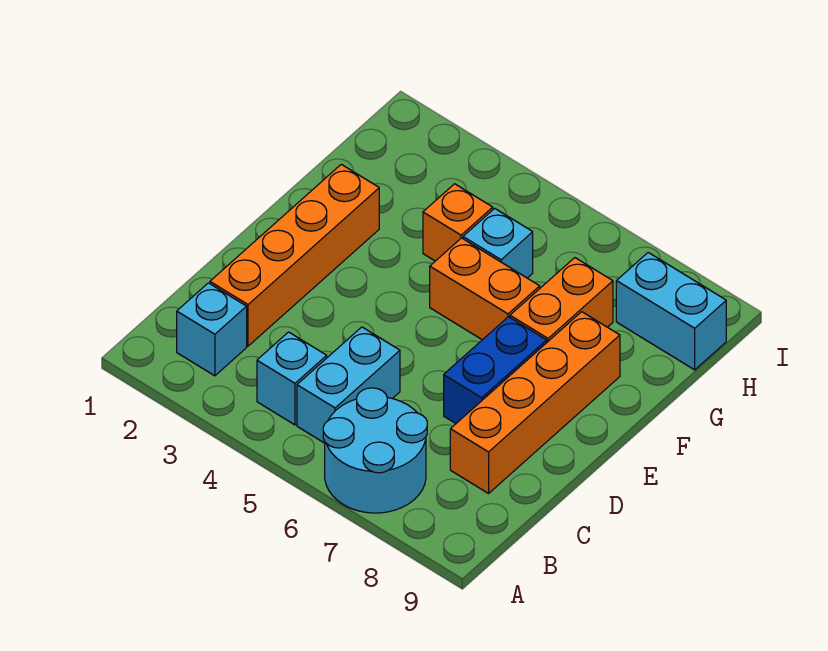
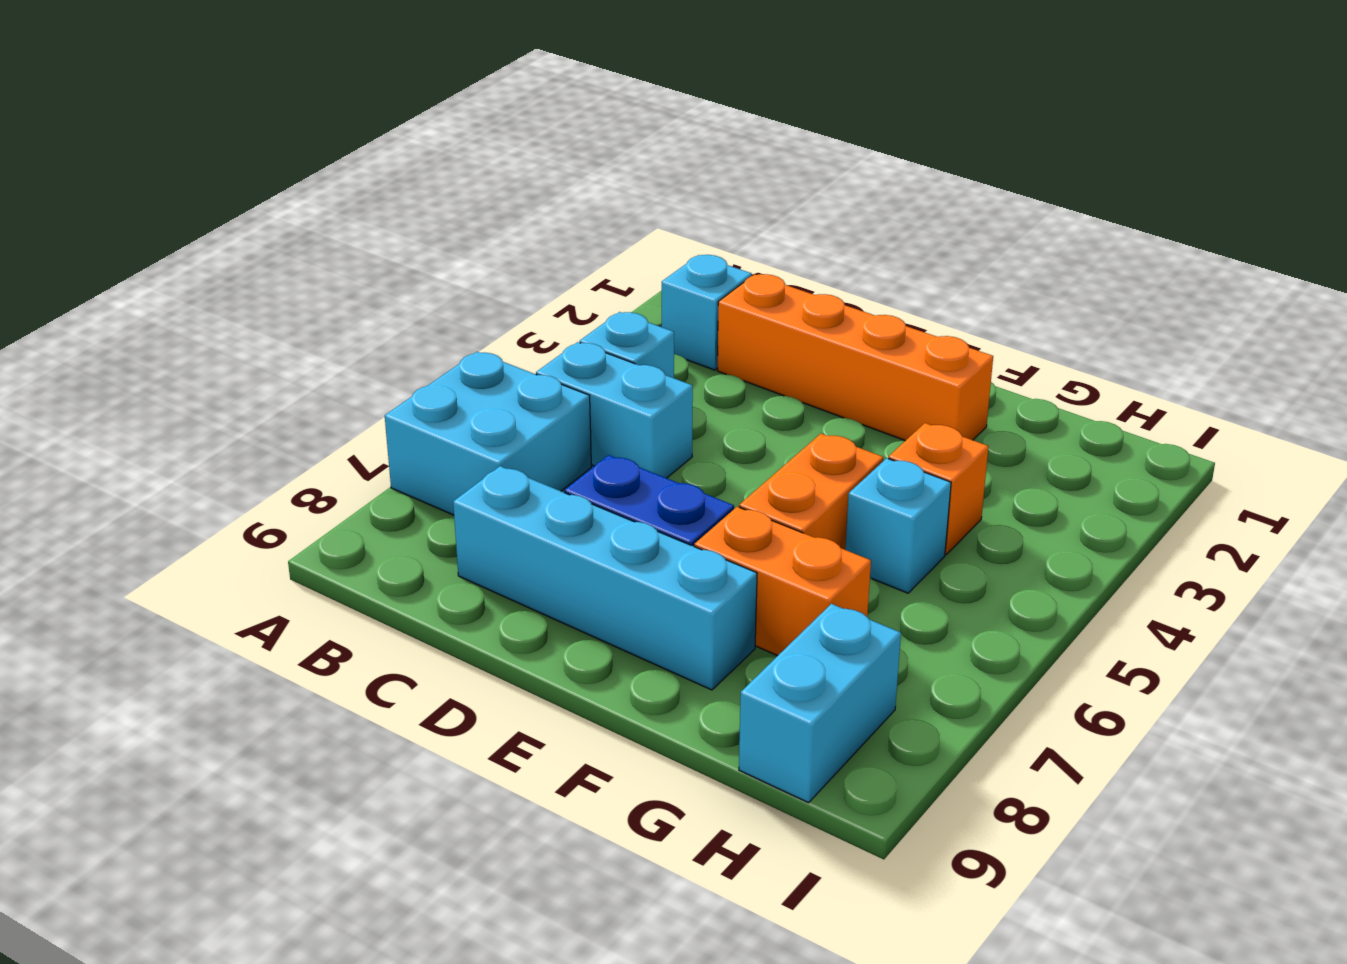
cyan 2x2 round brick [323,388,427,513] -> cyan 2x2 brick [385,352,591,515]
orange 1x4 brick [450,312,620,493] -> cyan 1x4 brick [453,466,757,690]

